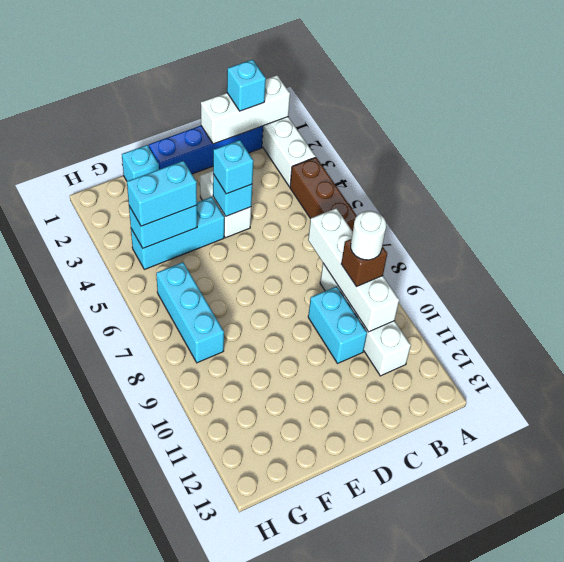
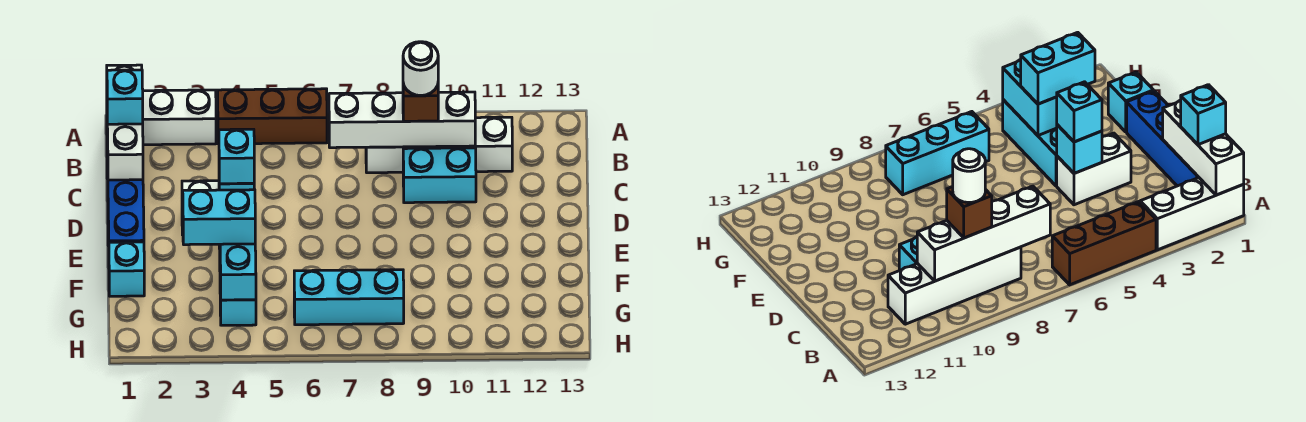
cyan 1x2 brick [127,161,197,226] -> cyan 1x2 brick turned to [182,190,255,245]

